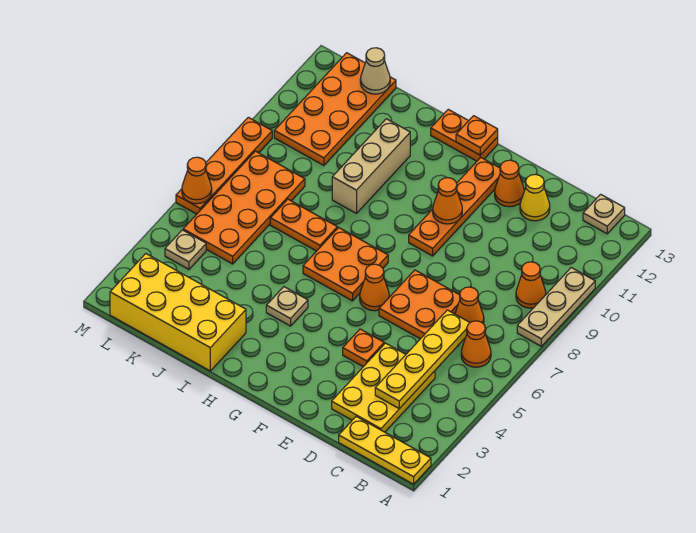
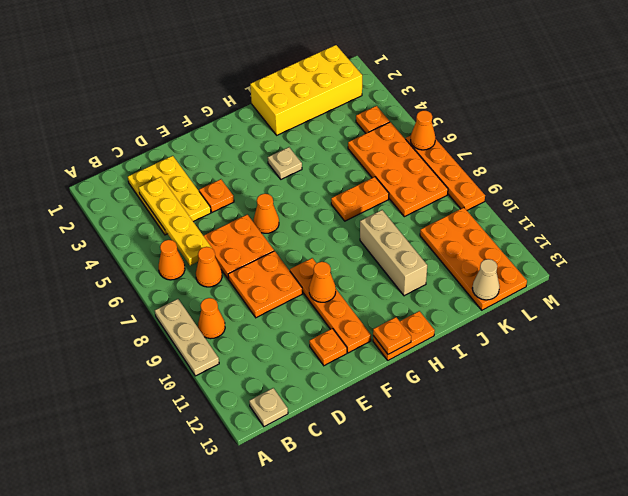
yellow 1x3 plate [339,417,431,484] -> none
yellow 1x1 cone [520,174,550,221] -> none
orange 1x1 cone [495,160,524,207] -> orange 1x1 plate [309,329,347,366]
orange 2x2 plate [303,228,388,301] -> orange 2x2 plate moved to [228,251,303,318]
tan 1x1 plate [165,230,206,269] -> orange 1x1 plate [356,106,390,133]

